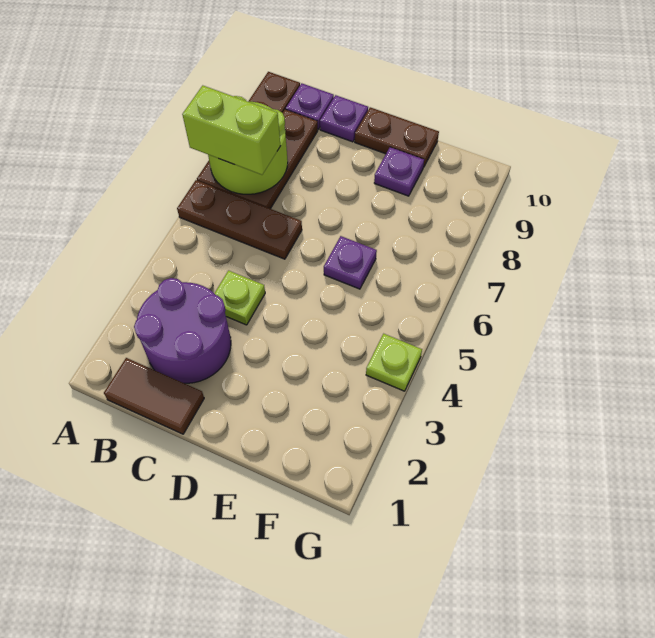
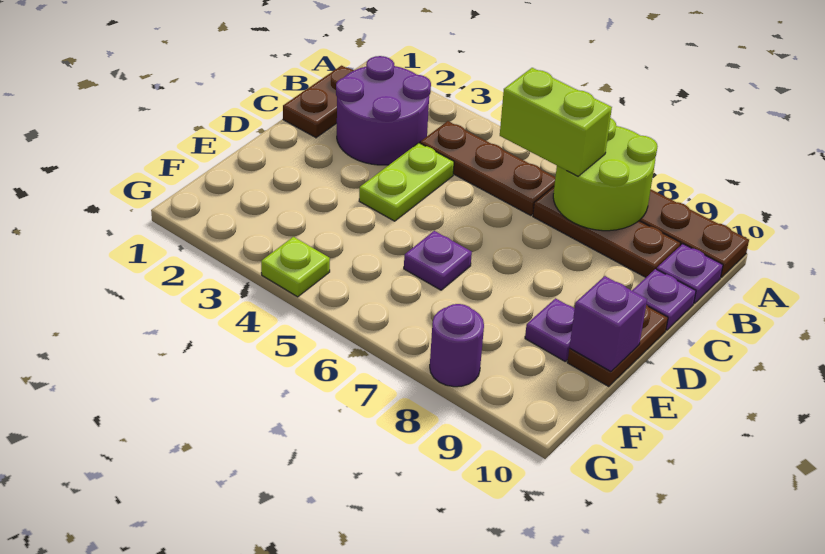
brown 1x3 plate [177,180,302,259] -> brown 1x3 plate turned to [420,121,555,216]
lime 1x2 brick [182,86,280,175] -> lime 1x2 brick turned to [500,68,612,176]
brown 1x2 tile [104,358,204,434] -> brown 1x2 plate [283,66,354,138]
lime 1x1 plate [214,271,265,325] -> lime 1x2 plate [359,143,454,221]
none -> purple 1x1 brick [569,276,647,371]
none -> purple 1x1 round brick [430,304,484,387]

